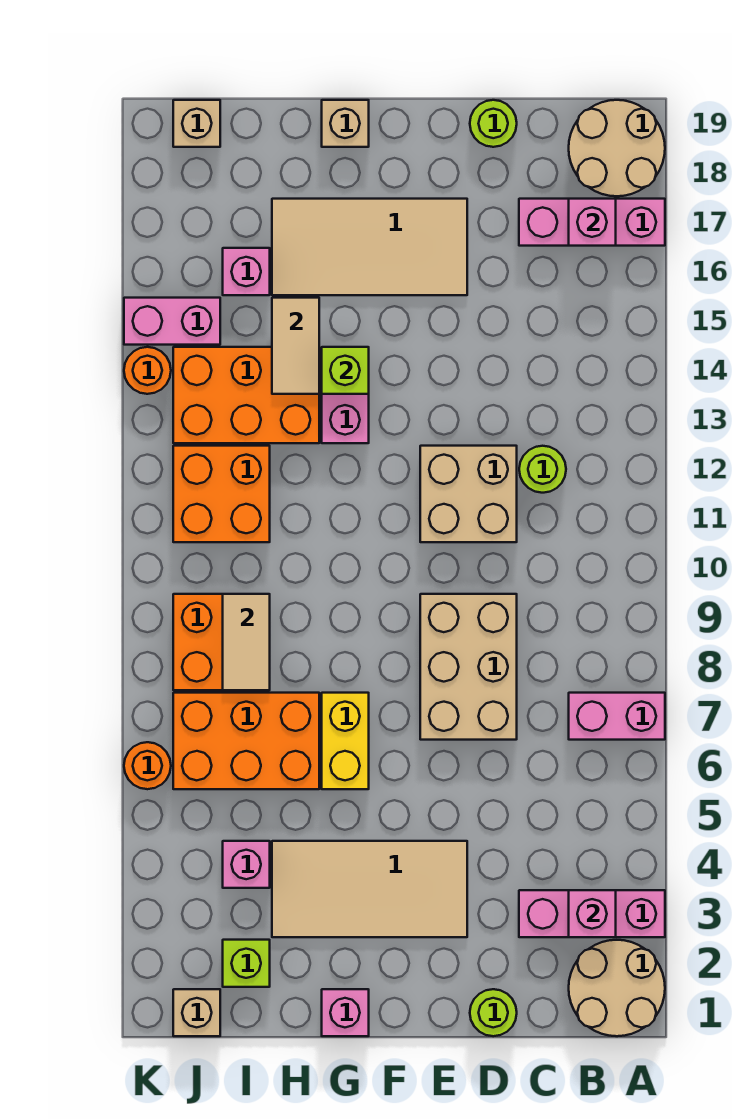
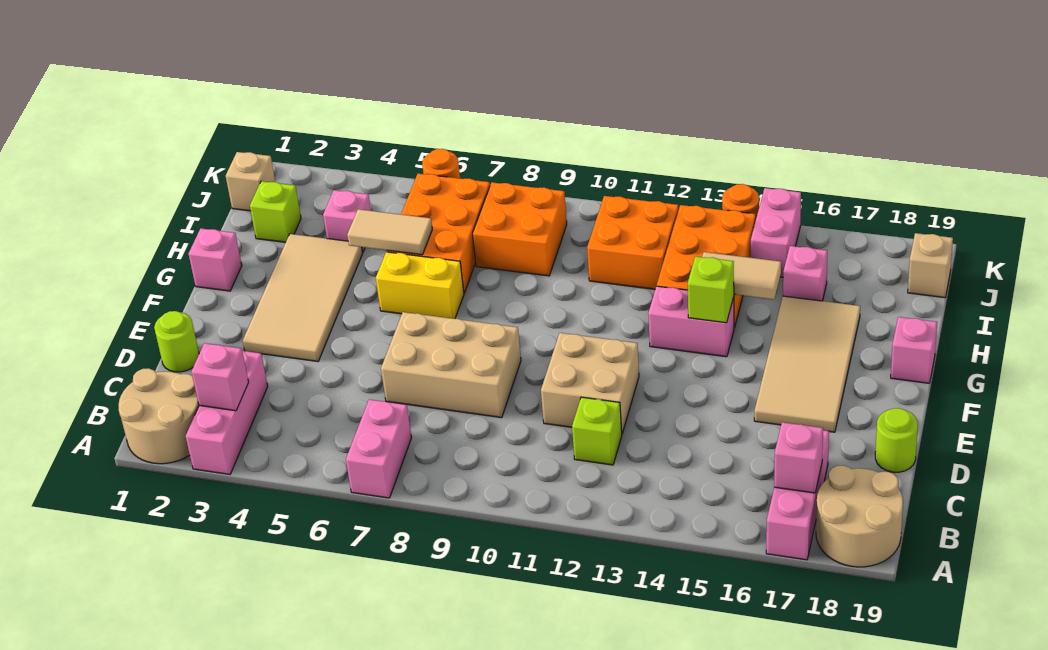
lime 1x1 round brick [519,446,566,493] -> lime 1x1 brick [572,397,622,465]
tan 1x1 brick [322,100,369,147] -> pink 1x1 brick [891,317,937,383]
tan 1x2 tile [223,594,270,690] -> tan 1x2 tile moved to [347,209,432,255]

